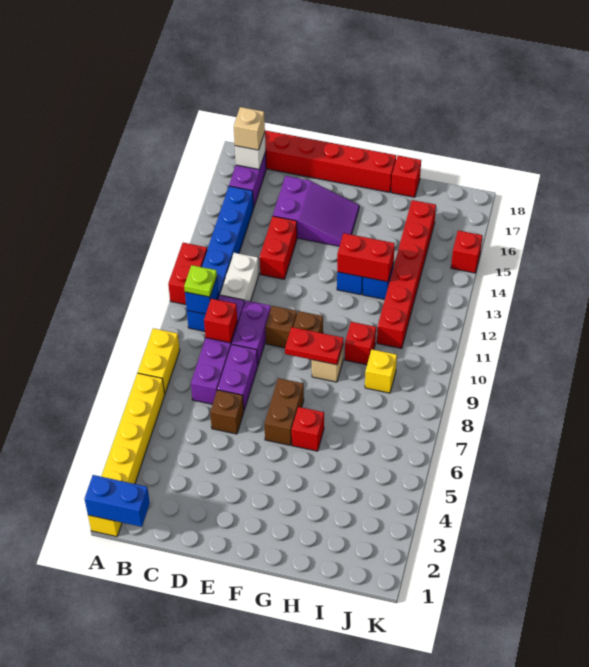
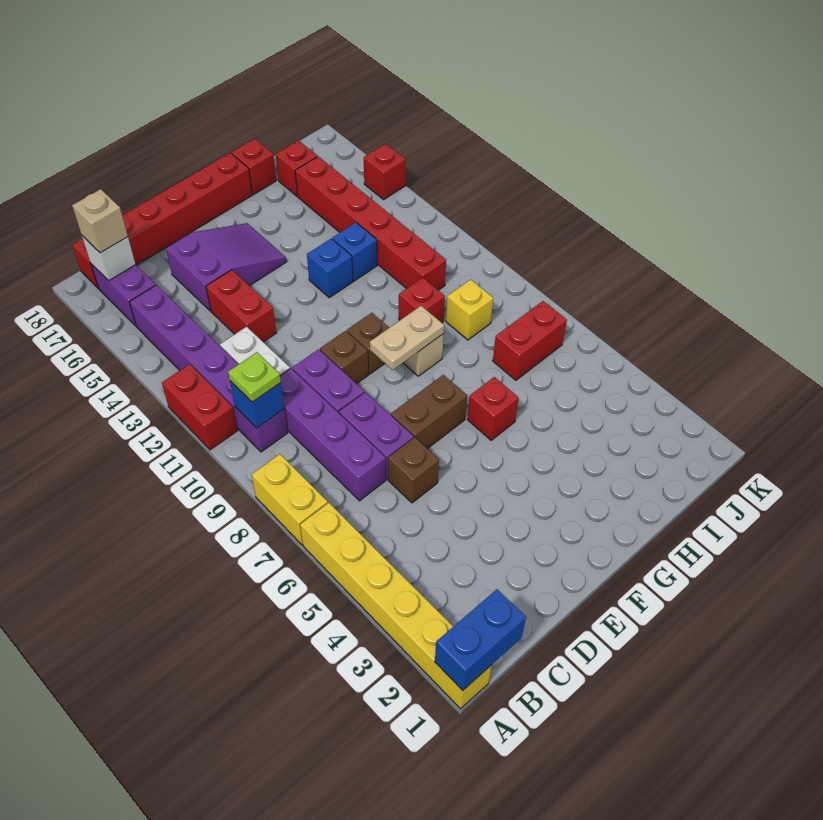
blue 1x6 brick [187,186,253,331] -> purple 1x6 brick [130,285,288,452]
red 1x1 brick [204,299,237,343] -> red 1x1 brick moved to [275,140,317,196]
brown 1x2 brick [264,378,304,445] -> brown 1x2 brick turned to [391,375,467,449]
red 1x2 plate [285,327,343,365] -> tan 1x2 plate [370,306,444,370]
red 1x2 brick [337,233,395,282] -> red 1x2 brick moved to [493,301,567,380]

